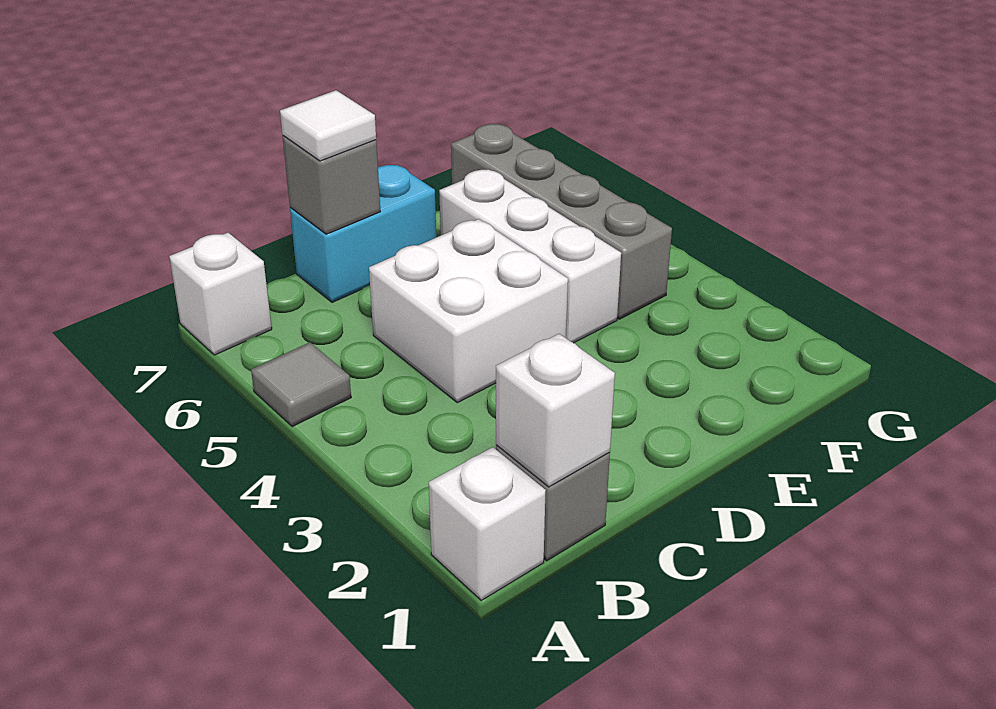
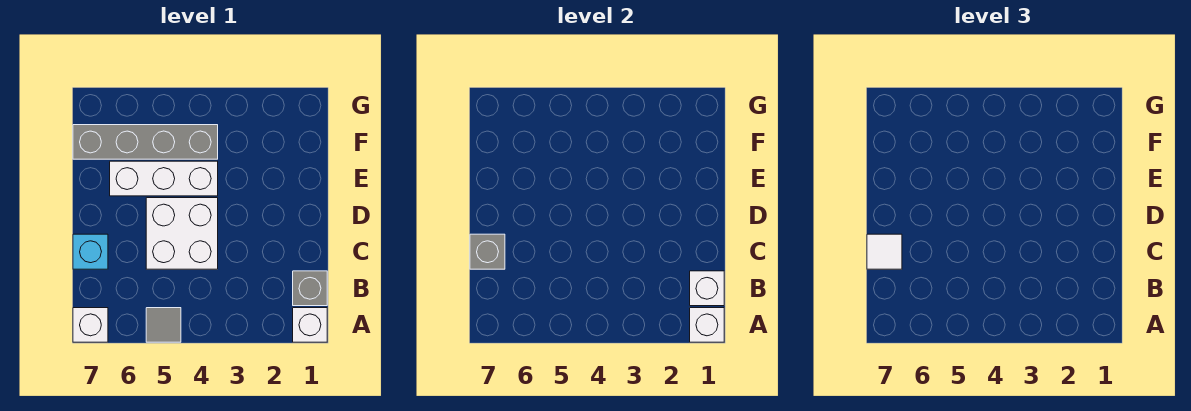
none -> white 1x1 brick [690,308,724,342]
cyan 1x2 brick [290,165,436,302] -> cyan 1x1 brick [73,234,108,269]

